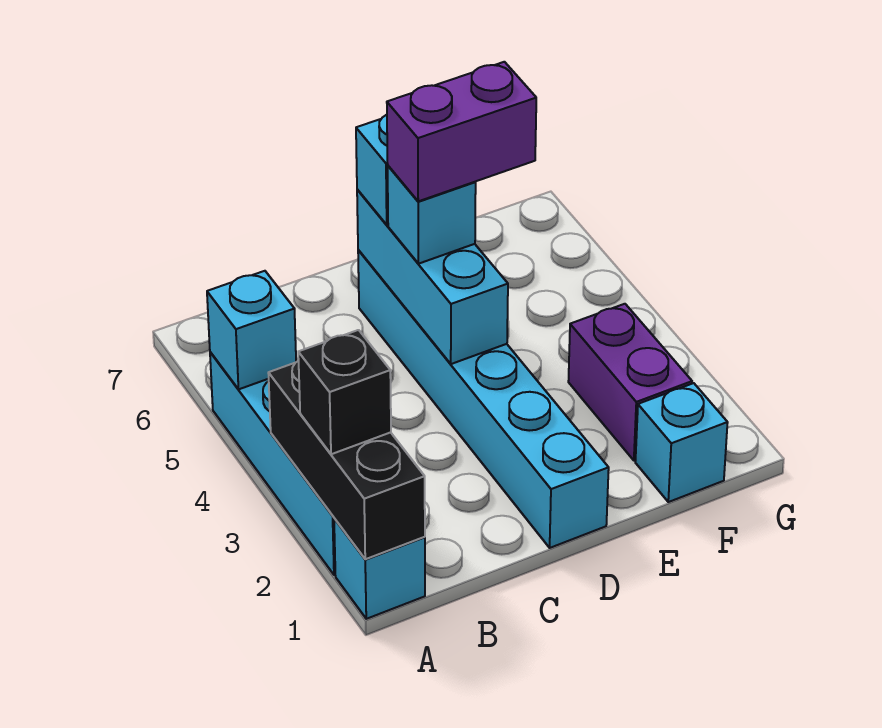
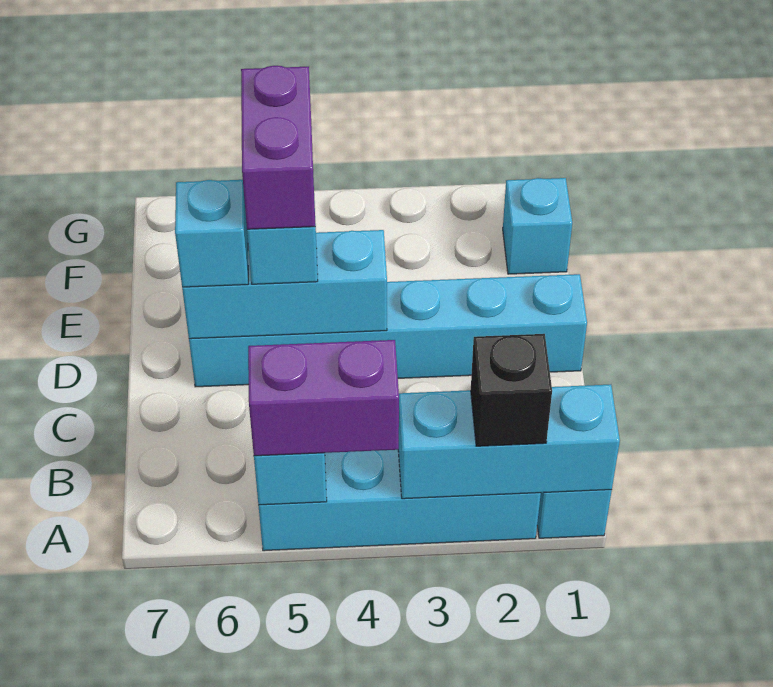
black 1x3 brick [268,361,425,559] -> cyan 1x3 brick [398,385,620,499]
purple 1x2 brick [568,304,692,461] -> purple 1x2 brick moved to [248,340,399,456]

